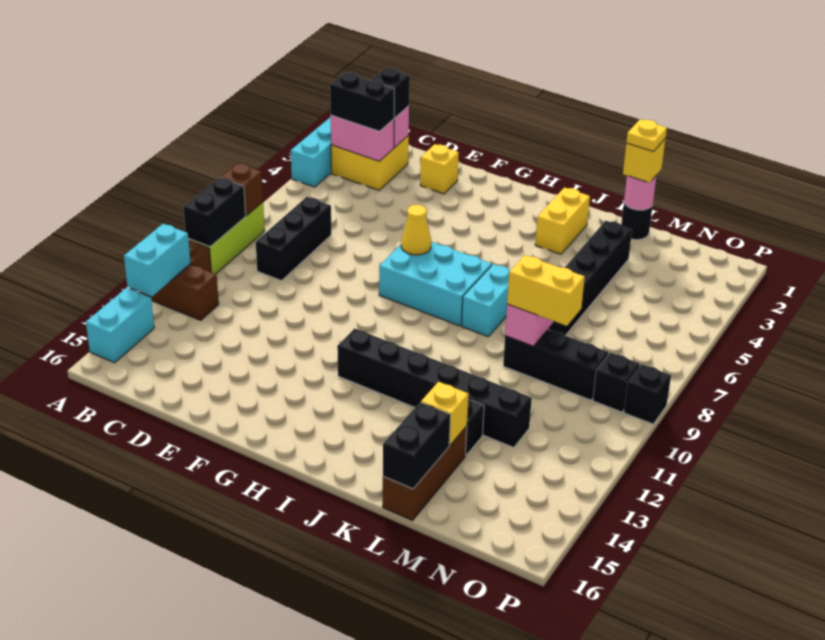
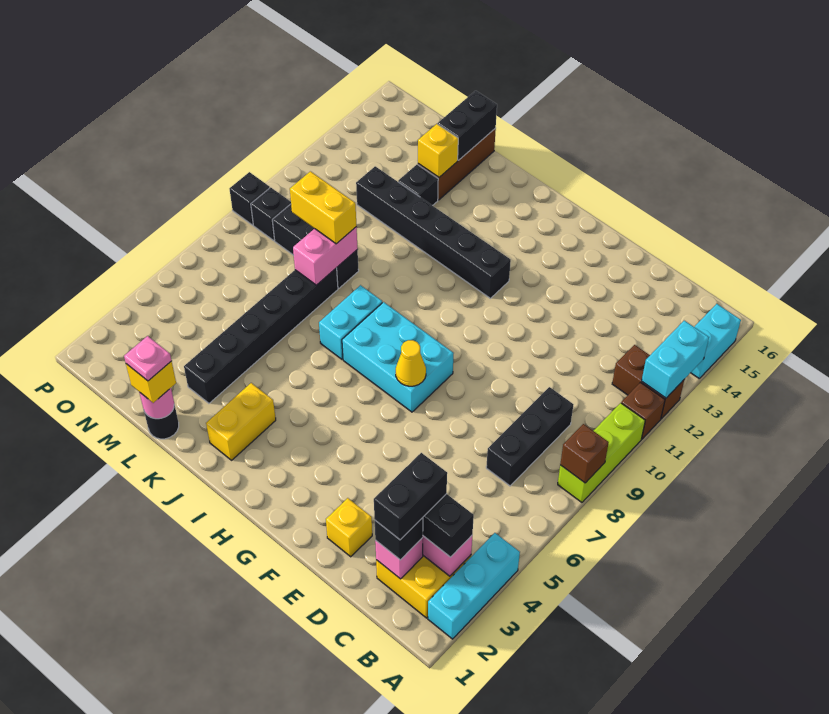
black 1x2 brick [183,178,246,247] -> black 1x2 brick moved to [374,453,447,540]
yellow 1x1 plate [626,119,667,152] -> pink 1x1 plate [124,336,171,381]

